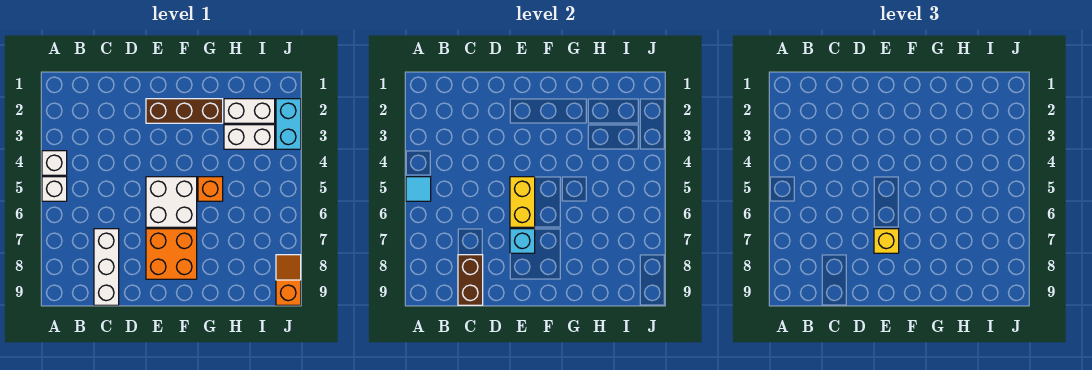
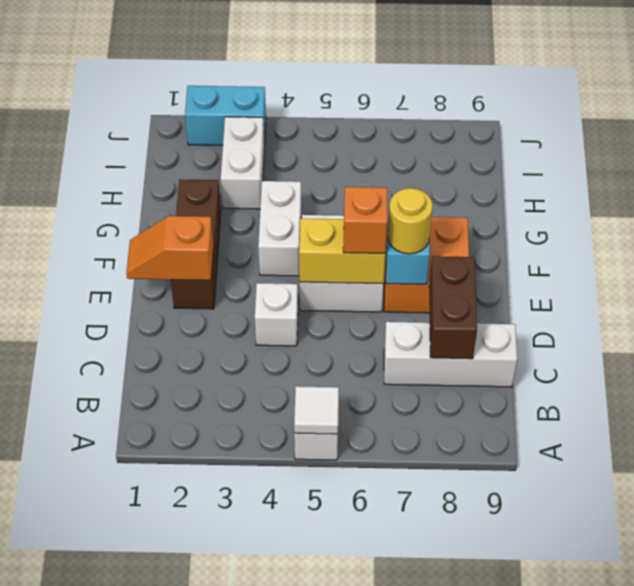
white 1x1 brick [42,151,67,175] -> white 1x1 brick moved to [255,283,298,346]
cyan 1x1 tile [406,177,431,201] -> white 1x1 tile [294,386,339,434]
brown 1x2 brick [458,255,483,305] -> brown 1x2 brick turned to [429,256,477,359]
yellow 1x1 brick [874,229,899,253] -> yellow 1x1 round brick [388,188,433,254]
orange 1x1 brick [198,177,223,201] -> orange 1x1 brick moved to [343,187,387,253]
white 1x2 brick [224,99,275,123] -> white 1x2 brick moved to [258,181,301,276]
orange 1x2 slope [276,255,301,305] -> orange 1x2 slope moved to [126,216,214,280]

